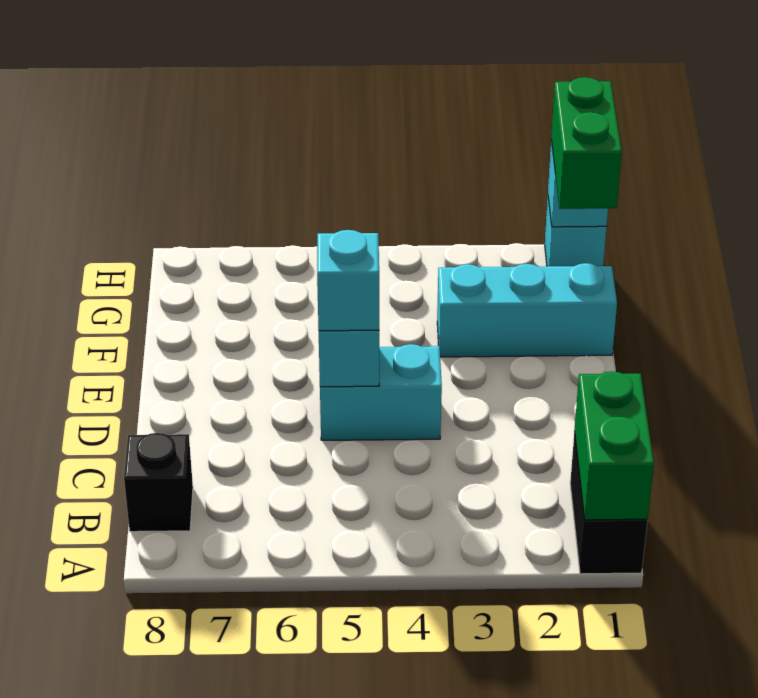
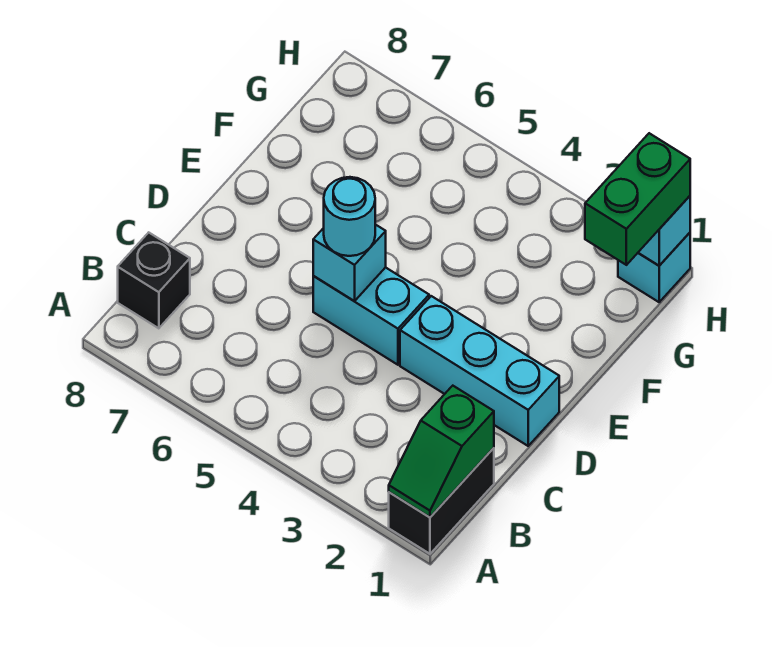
green 1x2 brick [575,371,654,520] -> green 1x2 slope [389,386,494,517]
cyan 1x1 brick [317,230,379,331] -> cyan 1x1 round brick [324,177,375,256]
cyan 1x3 brick [437,263,617,357] -> cyan 1x3 brick moved to [400,296,559,446]

